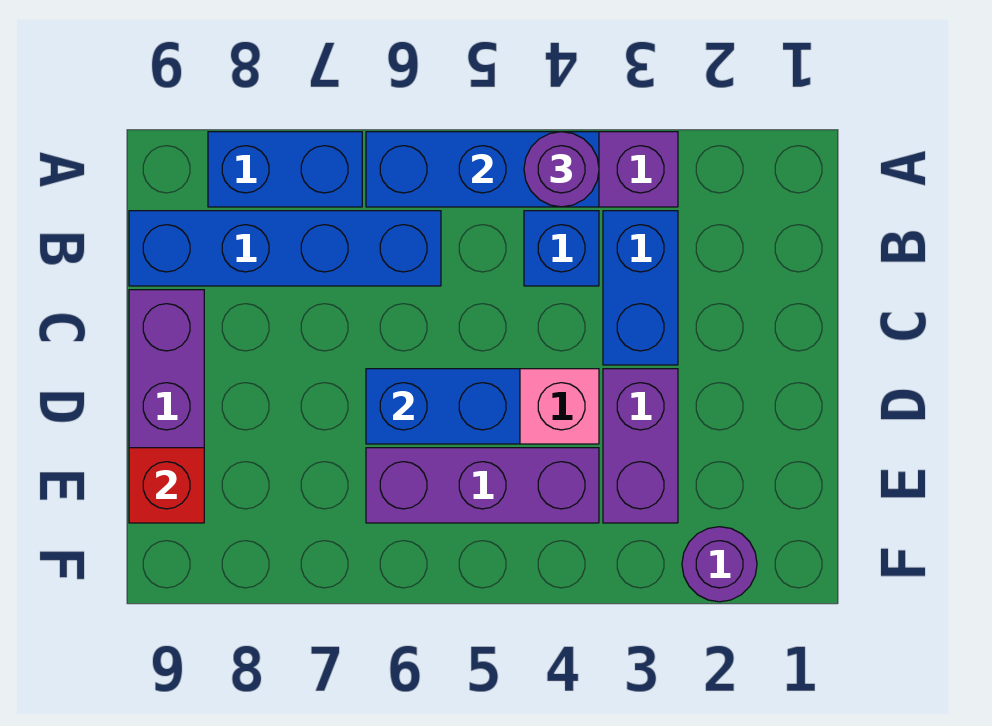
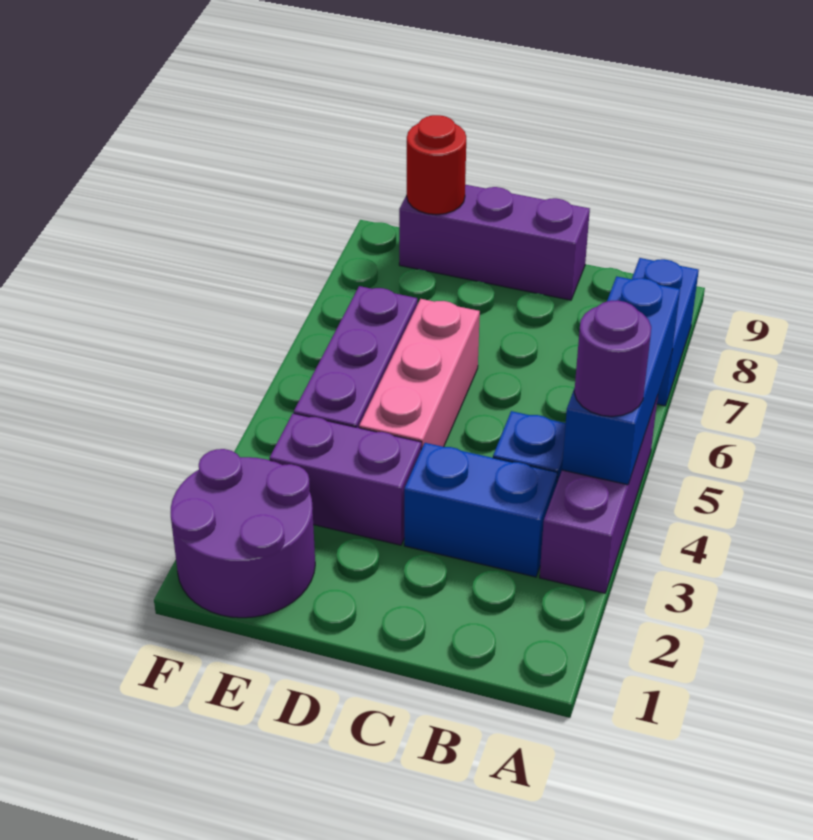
blue 1x4 brick [129,211,441,286] -> none
blue 1x2 brick [366,369,520,444] -> none
red 1x1 brick [129,448,204,523] -> red 1x1 round brick [407,115,466,215]
purple 1x1 round brick [682,527,757,602] -> purple 2x2 round brick [171,449,315,618]

